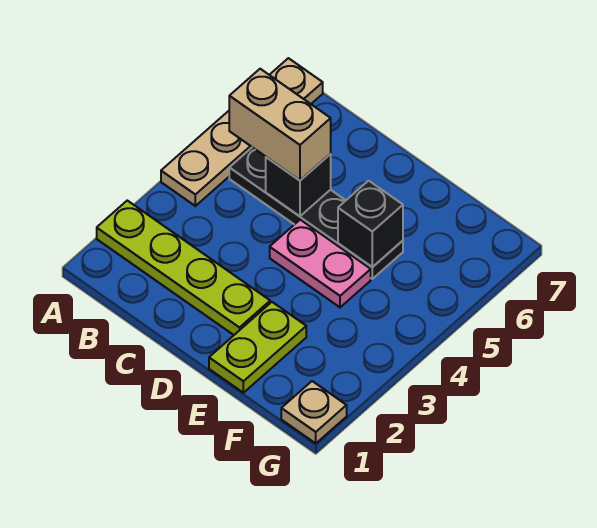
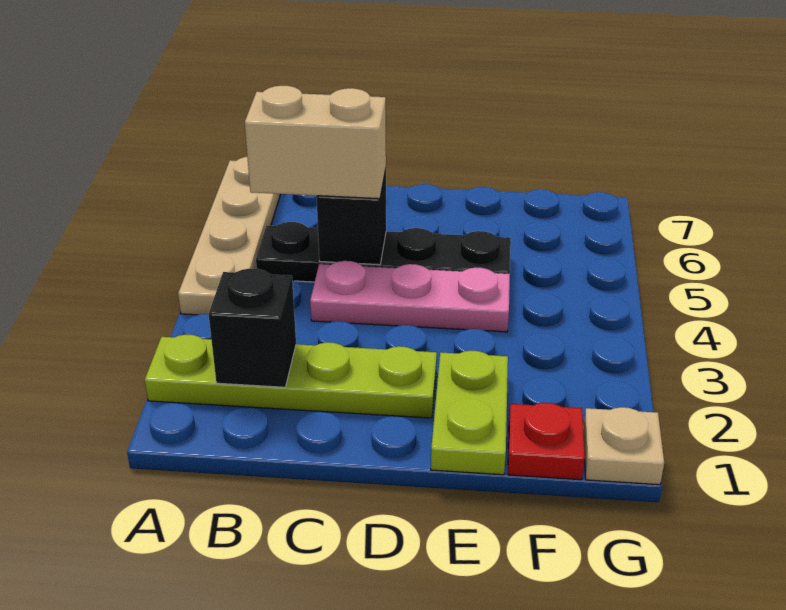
pink 1x2 plate [270,220,371,307] -> pink 1x3 plate [310,261,510,332]
black 1x1 brick [338,181,403,267] -> black 1x1 brick moved to [209,268,296,387]
none -> red 1x1 plate [508,403,585,480]

